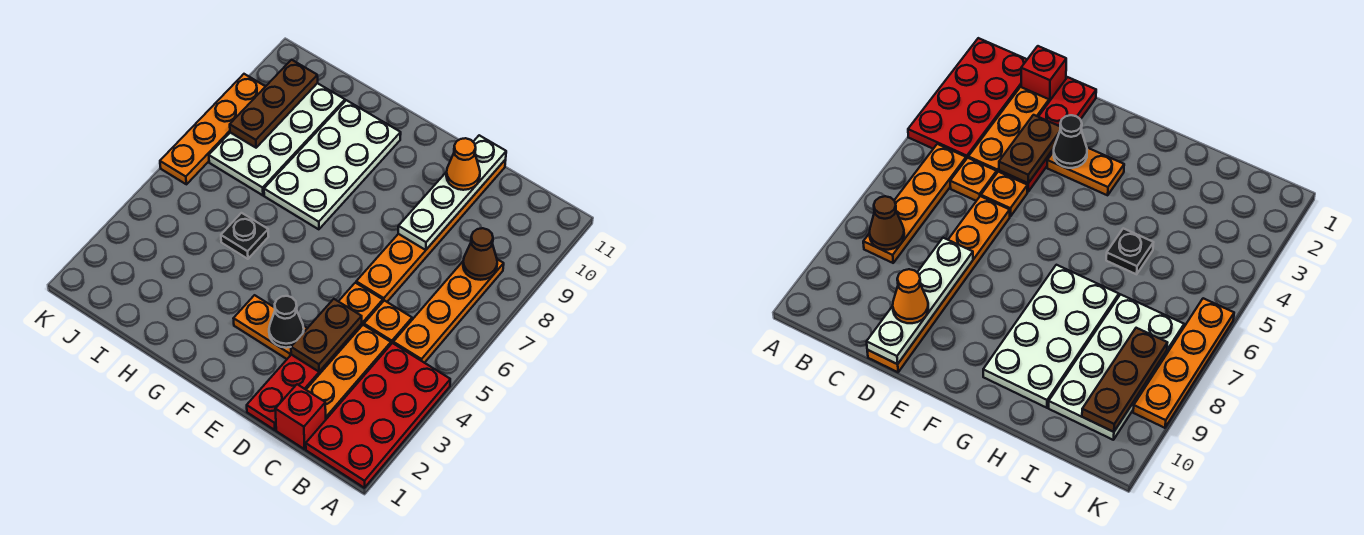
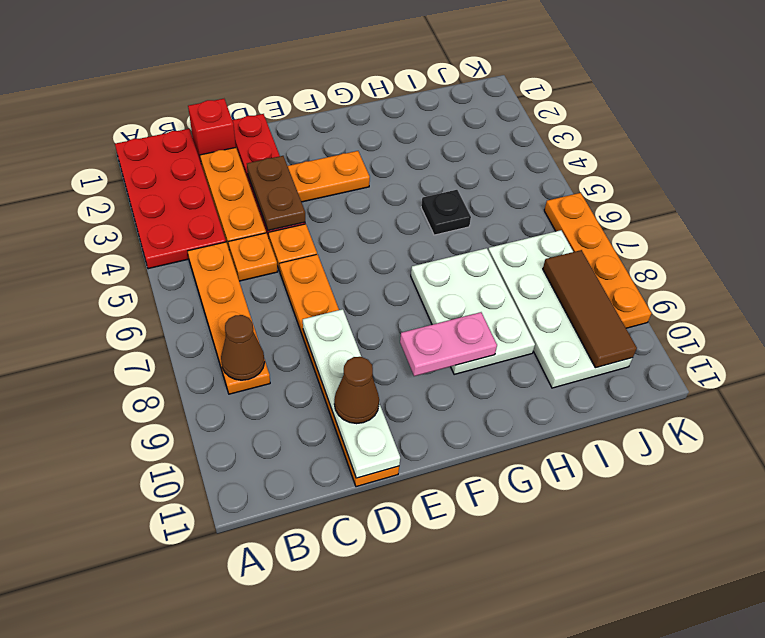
orange 1x1 cone [446,138,480,190] -> brown 1x1 cone [334,357,379,424]
black 1x1 cone [269,296,304,348] -> none
none -> pink 1x2 plate [400,312,497,376]
white 2x4 plate [264,100,401,229] -> white 2x3 plate [411,248,535,375]
brown 1x3 plate [230,60,318,148] -> brown 1x3 tile [543,250,637,368]

